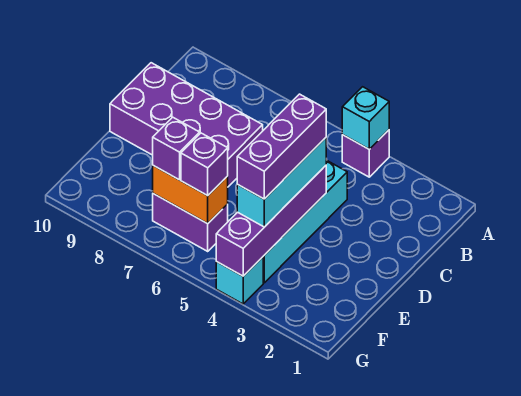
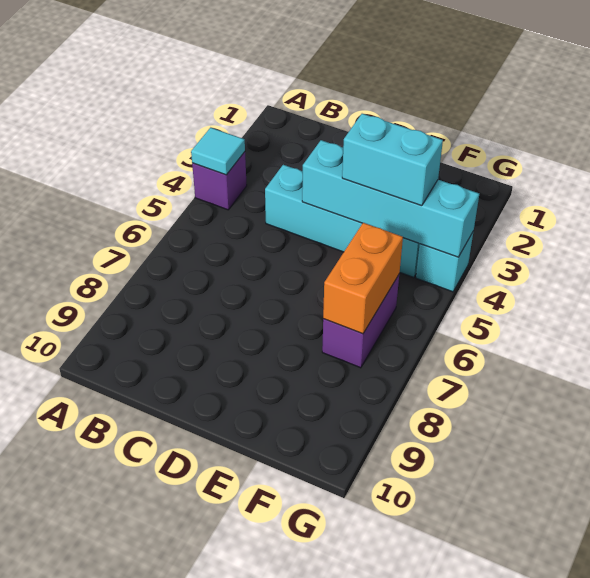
cyan 1x1 brick [342,87,389,149] -> cyan 1x1 tile [191,128,245,175]
purple 2x4 brick [110,63,263,187] -> none
purple 1x4 brick [216,166,326,276] -> cyan 1x4 brick [302,140,479,257]
cyan 1x3 brick [237,138,326,227] -> cyan 1x2 brick [342,114,443,206]
purple 1x3 brick [237,94,326,199] -> none
purple 1x1 brick [181,133,228,196] -> none
purple 1x1 brick [153,117,200,180] -> none

